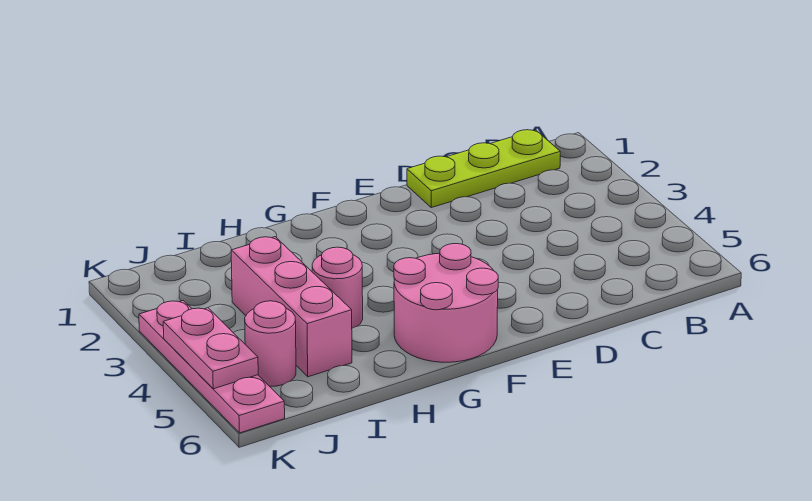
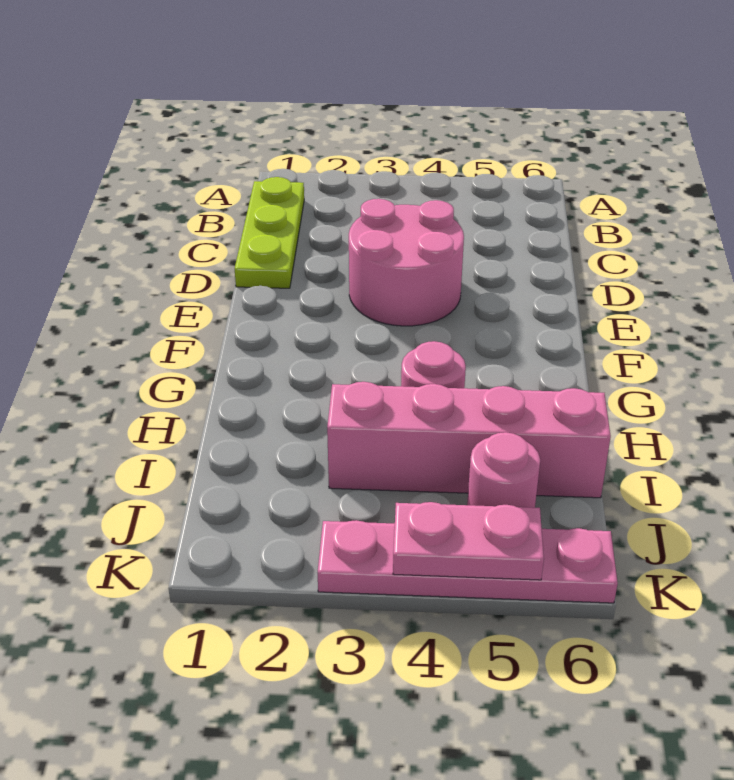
pink 2x2 round brick [394,244,498,362] -> pink 2x2 round brick moved to [349,199,464,326]
pink 1x3 brick [231,237,352,377] -> pink 1x4 brick [327,382,611,498]

